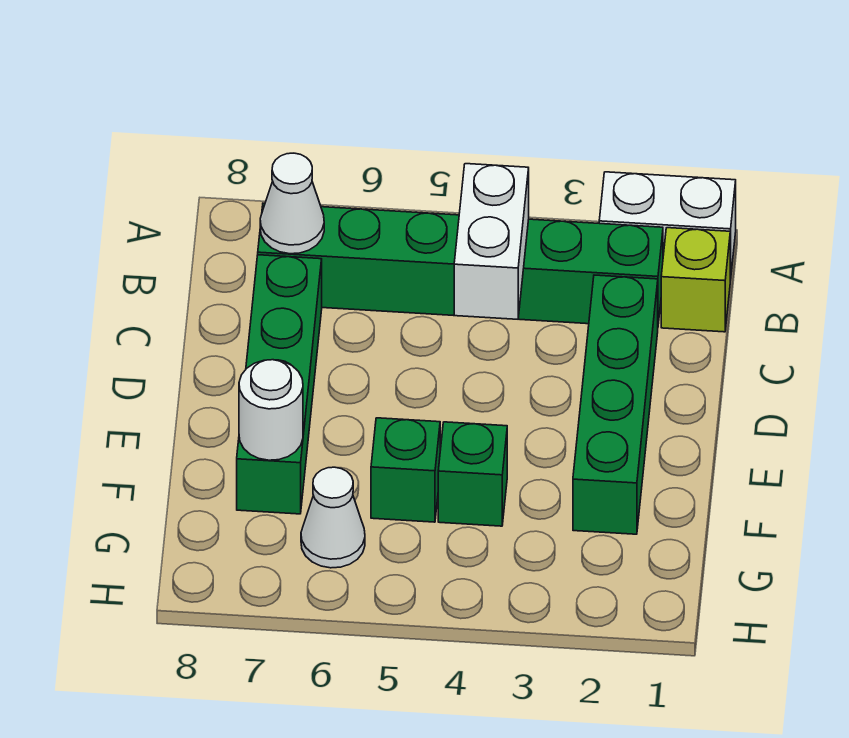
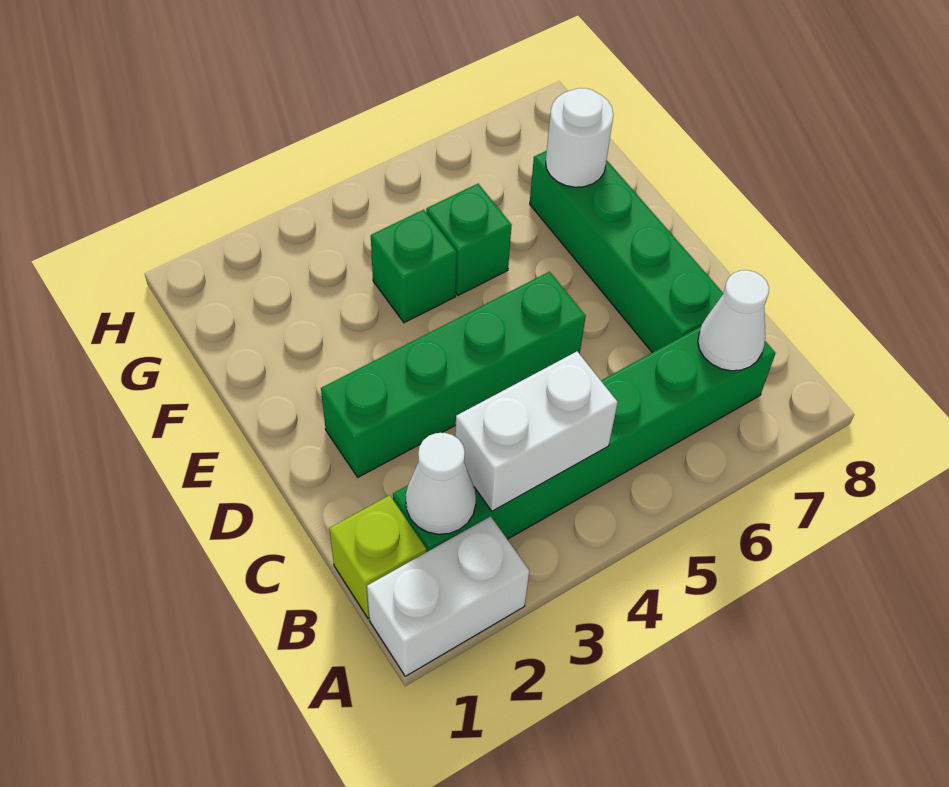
white 1x2 brick [454,164,529,319] -> white 1x2 brick turned to [455,352,618,511]
green 1x4 brick [573,275,658,534] -> green 1x4 brick turned to [321,272,586,477]
white 1x1 cone [301,467,365,568] -> white 1x1 cone moved to [406,433,476,534]

